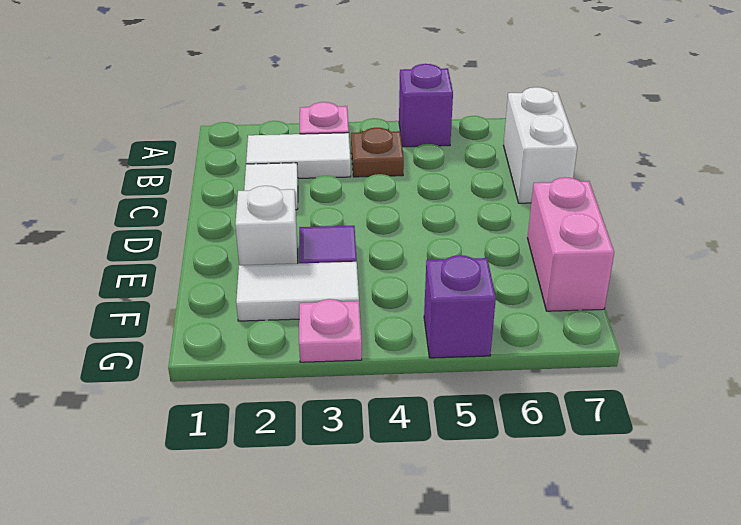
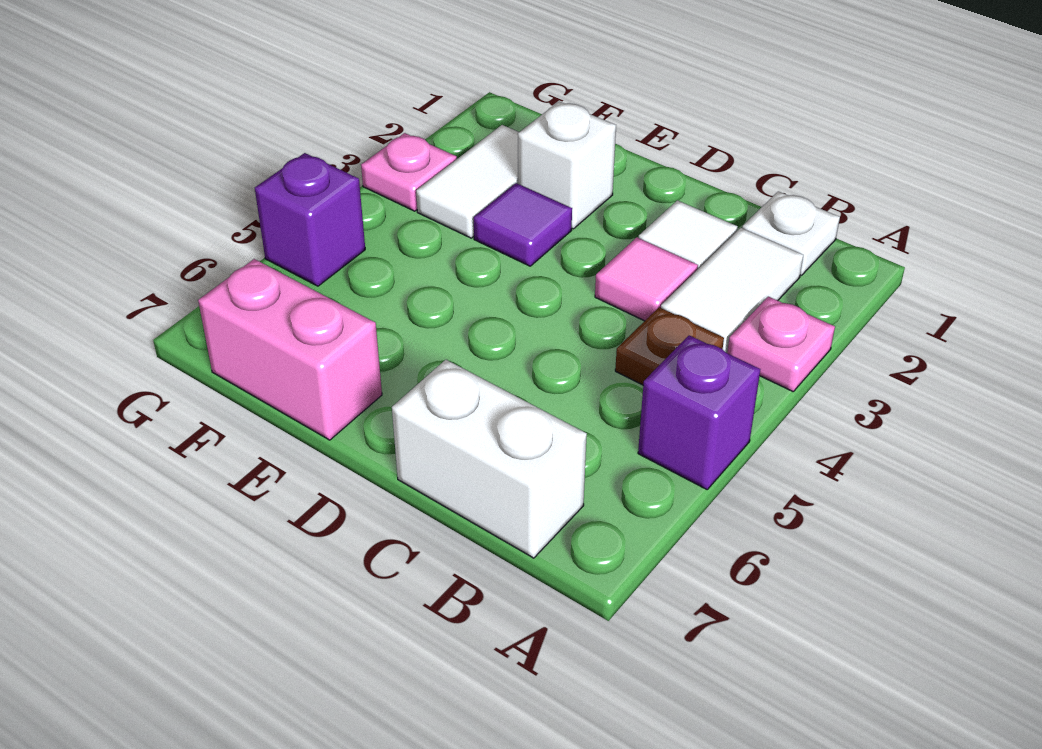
none -> white 1x1 plate [742,191,840,275]
none -> pink 1x1 tile [595,237,698,321]

